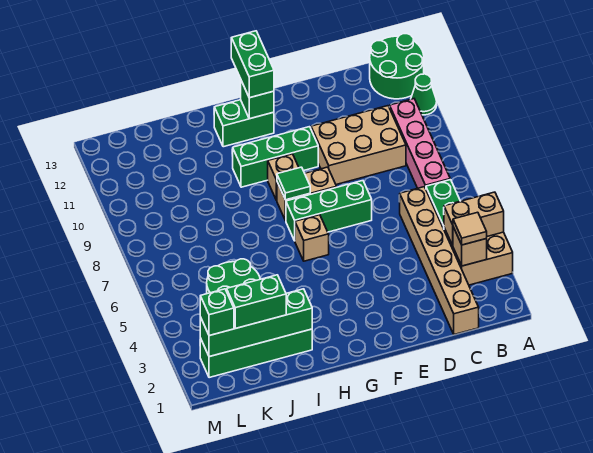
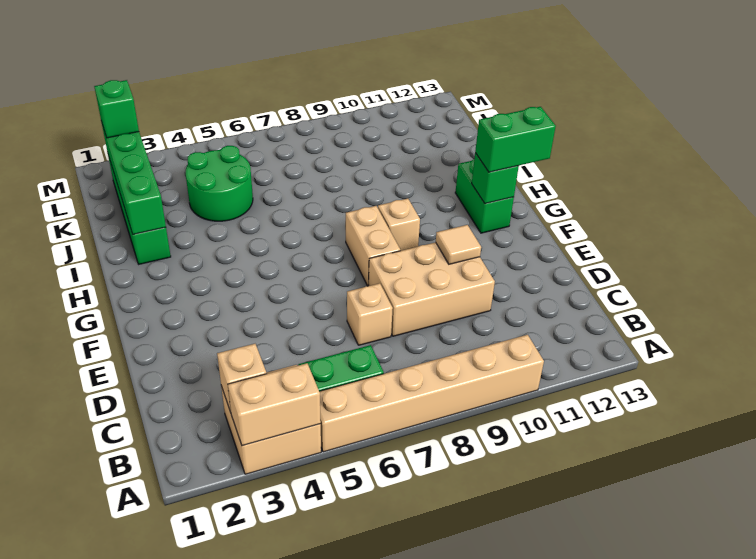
tan 1x2 brick [444,192,504,245] -> tan 1x2 brick turned to [228,363,321,446]
green 1x1 cone [411,74,437,115] -> none
green 2x2 round brick [370,34,424,99] -> none
tan 1x1 tile [453,212,487,245] -> tan 1x1 tile moved to [436,225,481,264]
pink 1x4 brick [390,99,450,189] -> none
tan 1x6 brick [399,187,479,334] -> tan 1x6 brick moved to [319,335,544,452]
tan 2x3 brick [311,106,406,185] -> tan 2x3 brick turned to [368,242,495,336]
green 1x3 brick [286,181,372,241] -> none
green 1x3 brick [233,127,318,187] -> none
tan 1x1 brick [295,215,329,261] -> tan 1x1 brick moved to [347,283,393,345]
green 1x1 tile [277,167,310,200] -> none
green 1x2 brick [227,275,286,329] -> none

